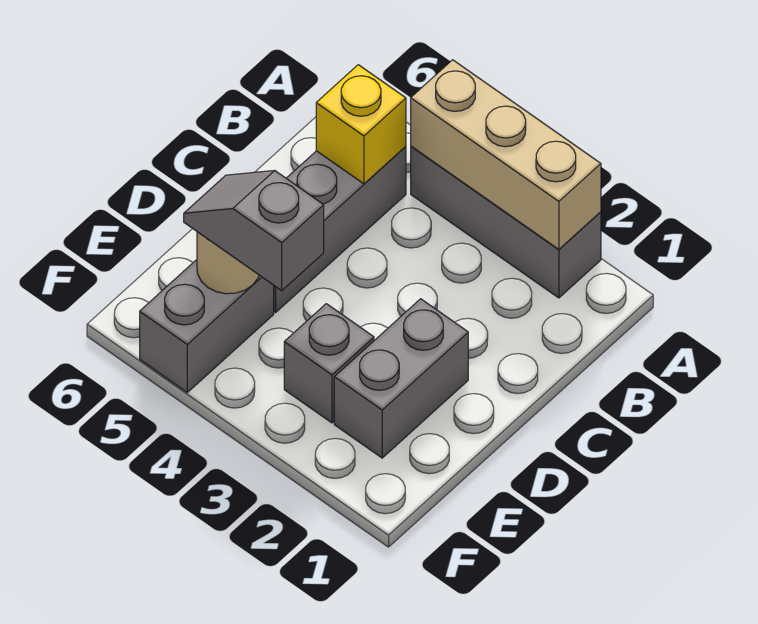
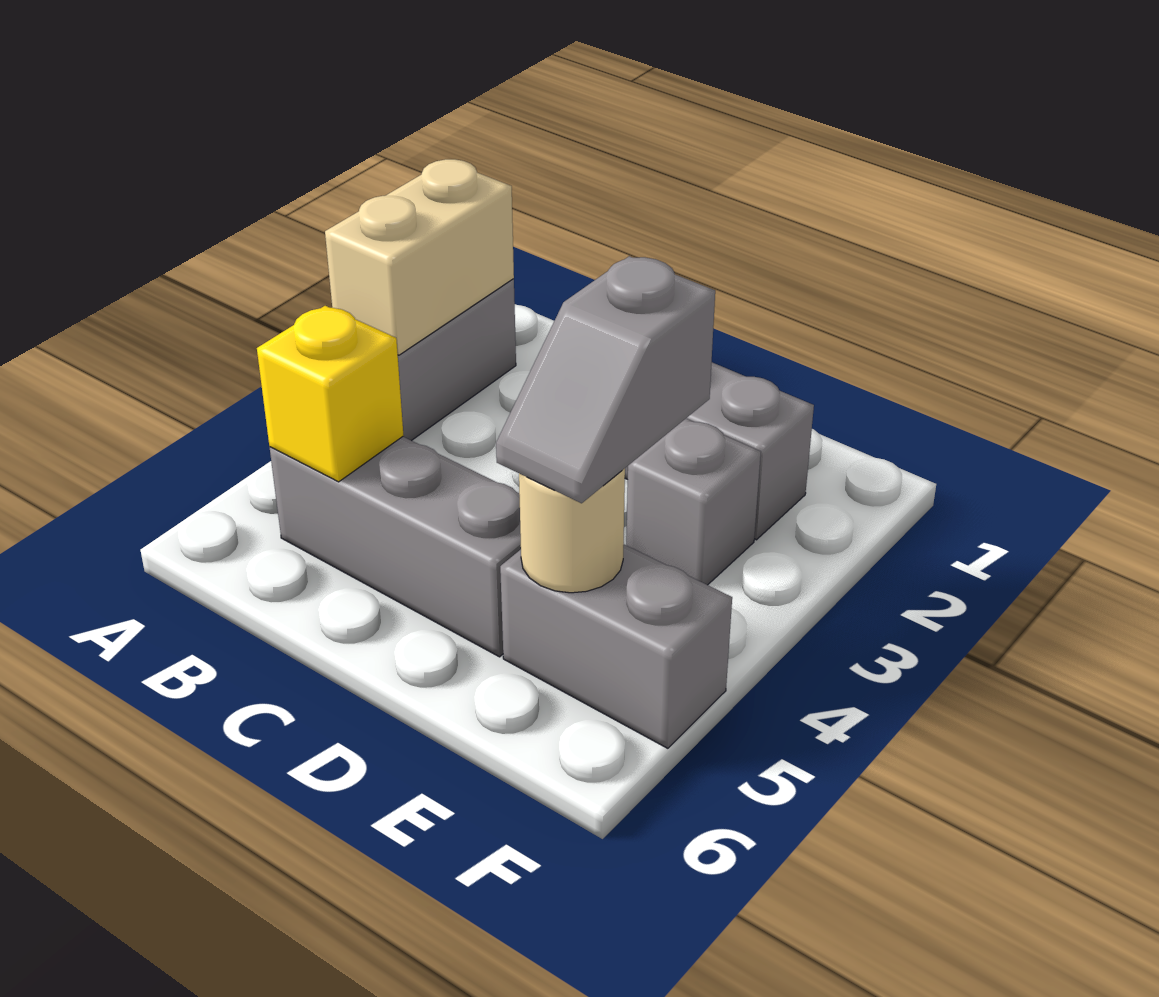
tan 1x3 brick [411,60,601,249] -> tan 1x2 brick [325,159,514,355]

